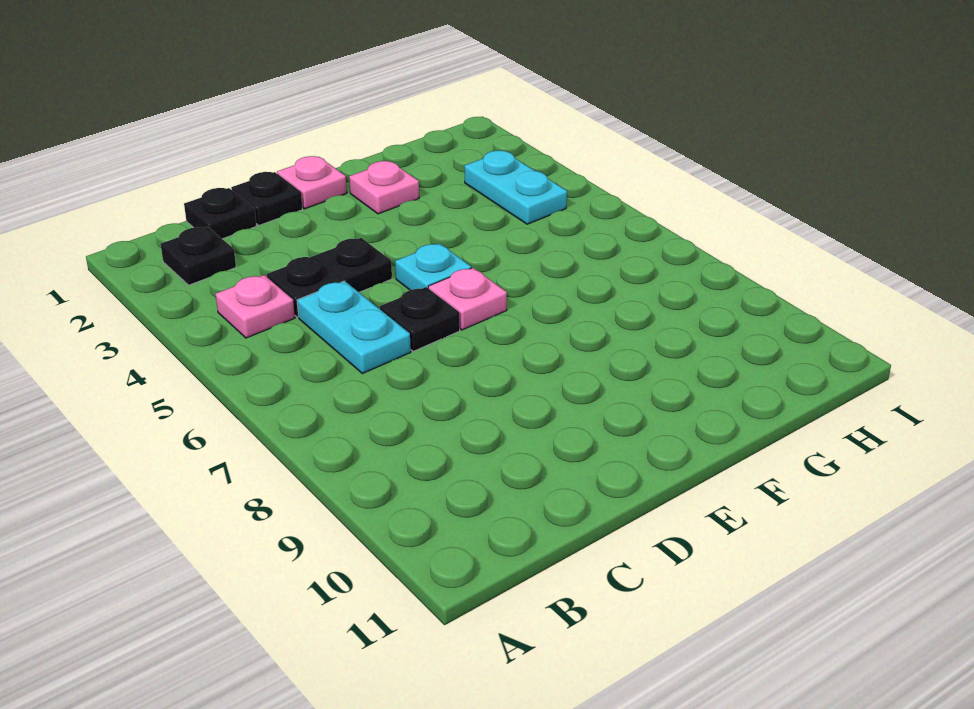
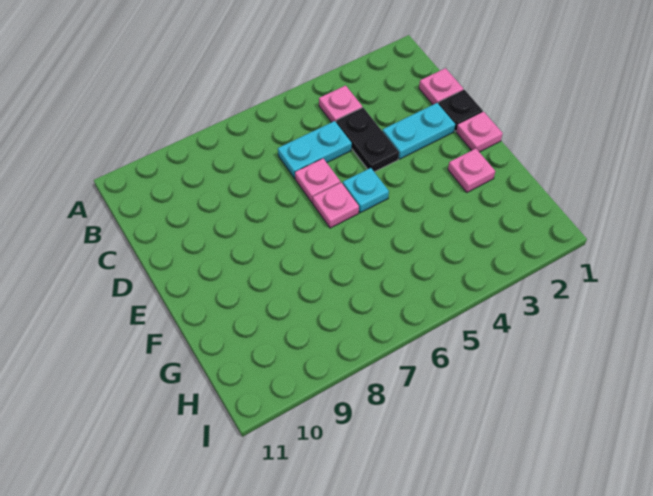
black 1x1 plate [161,227,236,285] -> none
black 1x1 plate [184,188,256,239] -> pink 1x1 plate [419,68,463,105]
black 1x1 plate [380,287,460,351] -> pink 1x1 plate [295,159,340,203]
cyan 1x2 plate [464,151,567,224] -> cyan 1x2 plate moved to [383,103,455,159]

